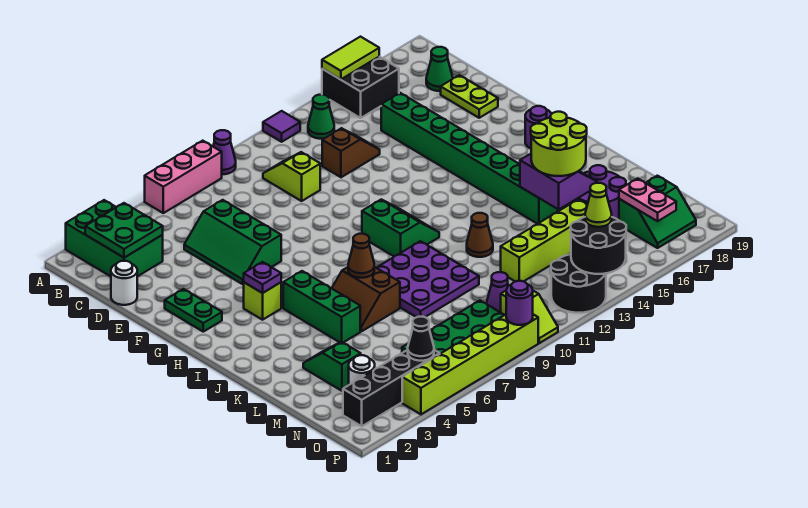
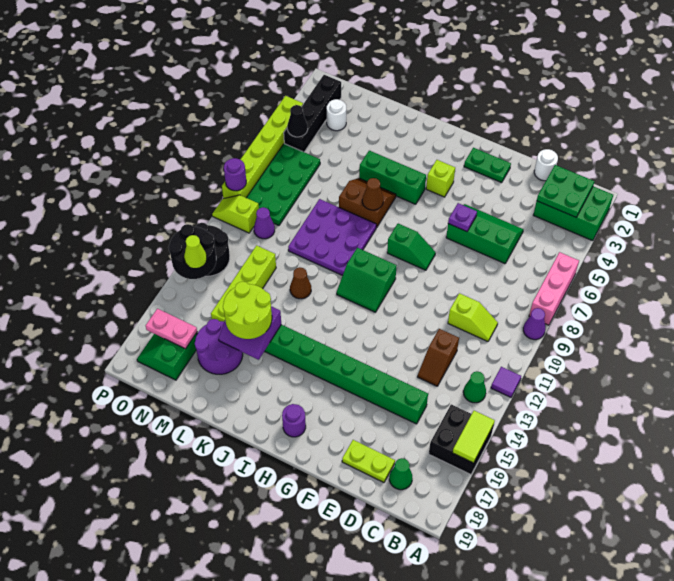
purple 1x1 plate [244,262,281,293] -> purple 1x1 plate moved to [448,203,477,232]
green 1x2 slope [303,342,361,391] -> green 1x2 slope moved to [387,224,435,270]

